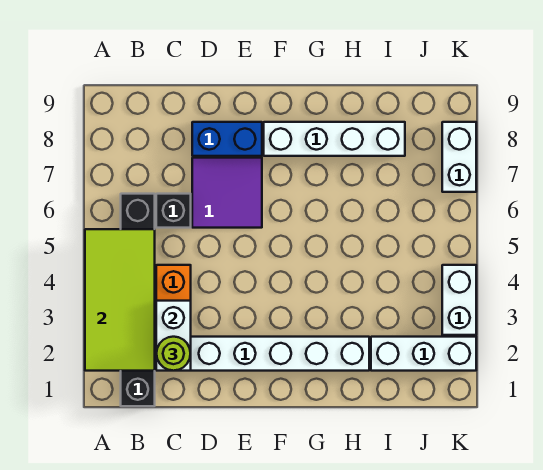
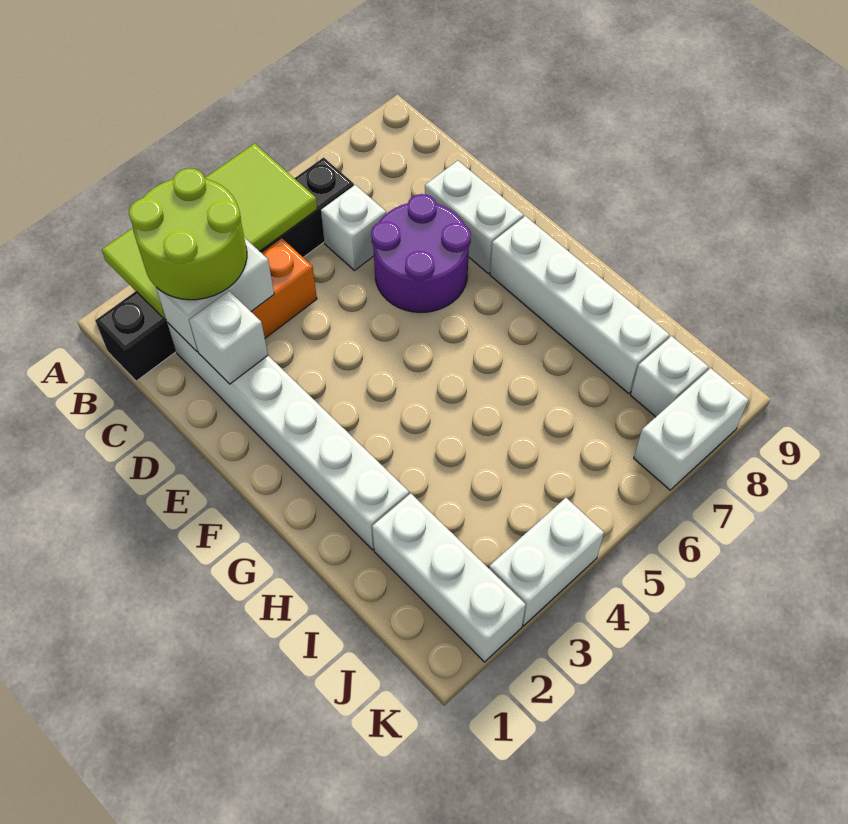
lime 1x1 round brick [156,337,191,371] -> lime 2x2 round brick [129,168,247,300]
black 1x1 brick [156,194,191,228] -> white 1x1 brick [321,185,386,270]
none -> white 1x1 brick [189,291,268,384]
purple 2x2 tile [192,158,262,228] -> purple 2x2 round brick [371,194,471,312]
blue 1x2 brick [192,122,262,156] -> white 1x2 brick [425,161,524,274]
none -> white 1x1 brick [631,336,709,417]

